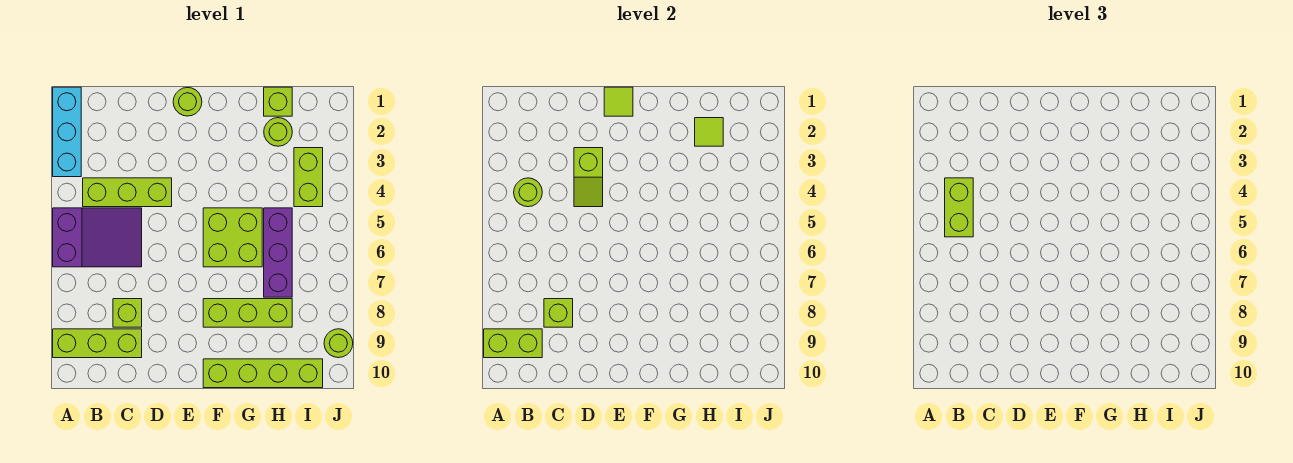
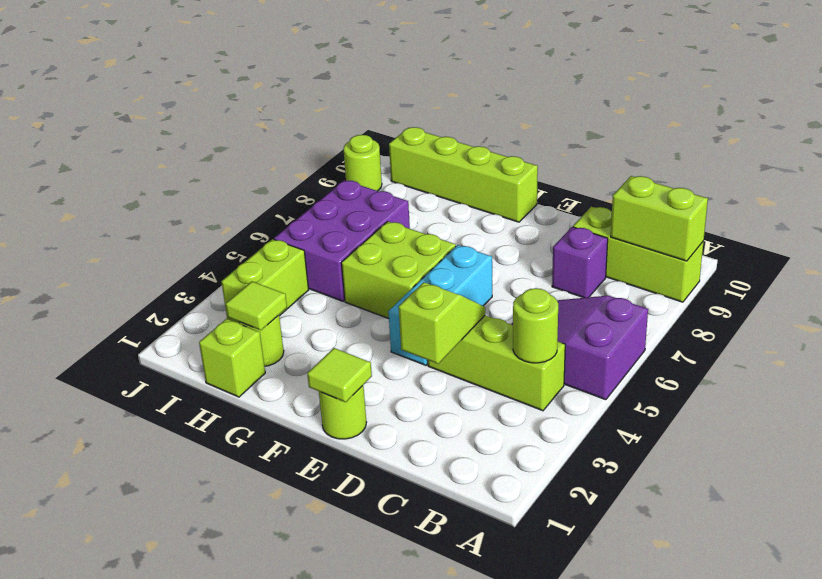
cyan 1x3 brick [53,87,81,177] -> cyan 1x3 brick moved to [388,245,492,365]
lime 1x2 brick [945,178,973,237] -> none
lime 1x1 brick [113,299,142,327] -> purple 1x1 brick [552,227,608,298]
lime 1x1 brick [544,299,573,327] -> none
lime 1x3 brick [203,299,292,327] -> none
purple 1x3 brick [264,208,292,297] -> purple 2x3 brick [274,180,410,301]

